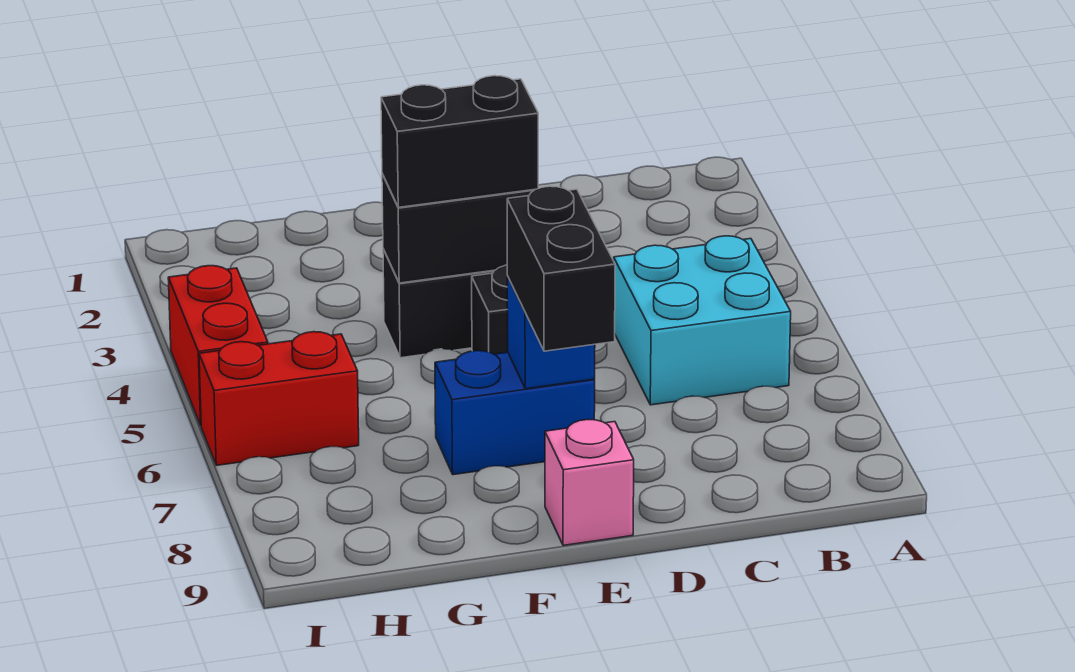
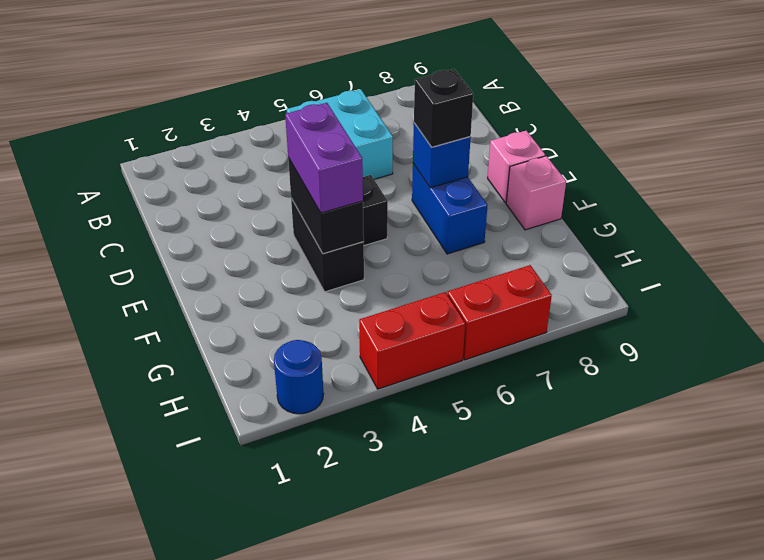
black 1x2 brick [381,76,538,207] -> purple 1x2 brick [285,103,363,213]
black 1x2 brick [507,186,615,351] -> black 1x1 brick [414,69,473,147]
none -> pink 1x1 brick [506,156,566,230]
red 1x2 brick [199,332,359,465] -> red 1x2 brick turned to [447,265,552,360]
none -> blue 1x1 round brick [274,340,324,414]

